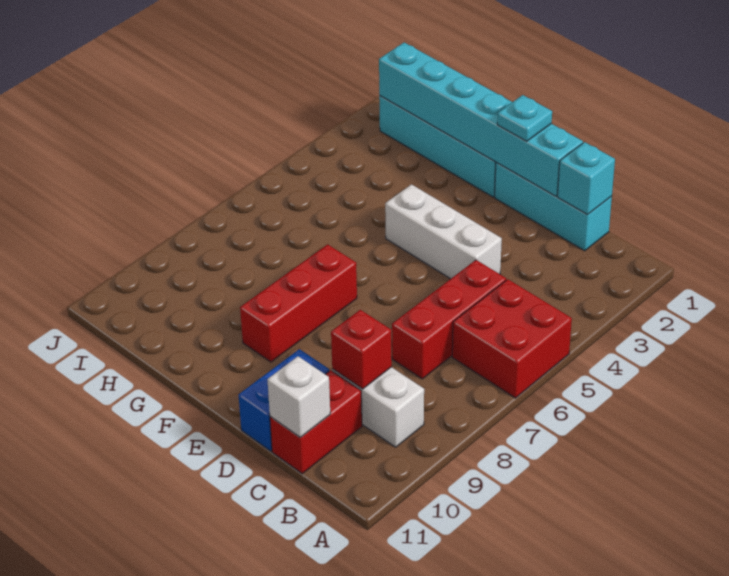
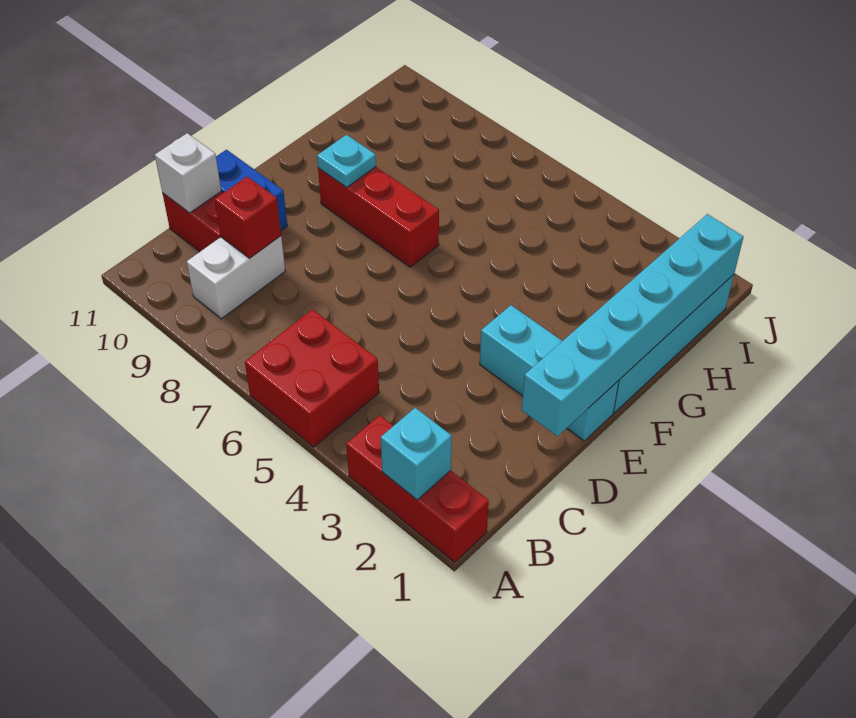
cyan 1x3 brick [495,163,612,251] -> cyan 1x3 brick turned to [480,305,619,441]
cyan 1x1 brick [557,142,615,214] -> cyan 1x1 brick moved to [381,408,452,500]
red 1x3 brick [392,260,506,379] -> red 1x3 brick moved to [346,415,489,562]
white 1x3 brick [385,185,502,279] -> none
cyan 1x1 plate [497,95,552,141] -> cyan 1x1 plate moved to [317,135,376,187]

